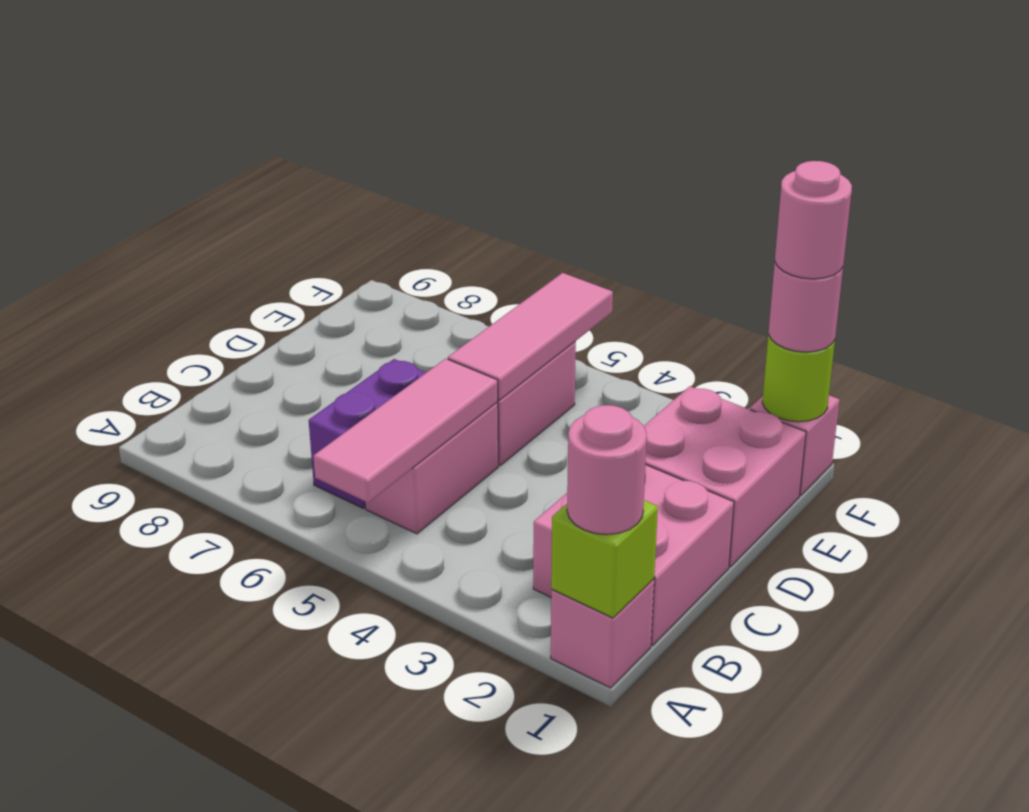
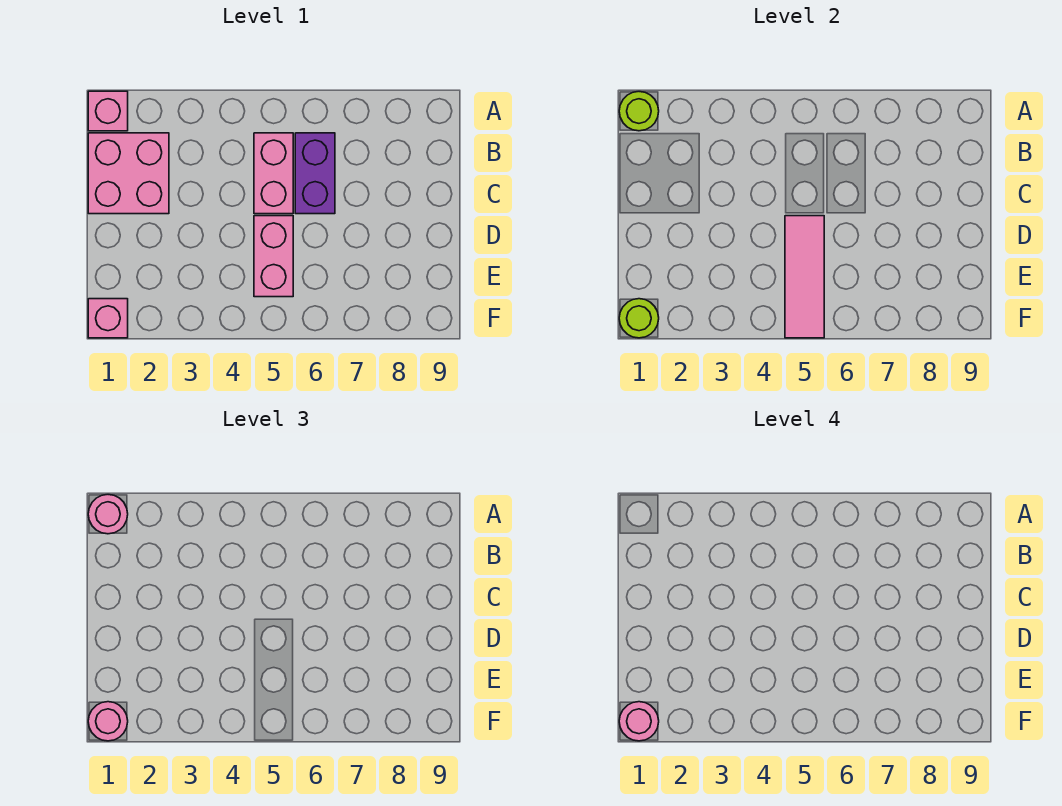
lime 1x1 brick [551,500,658,618] -> lime 1x1 round brick [619,92,659,131]
pink 1x3 tile [314,359,498,503] -> none
pink 2x2 brick [644,386,806,567] -> none

